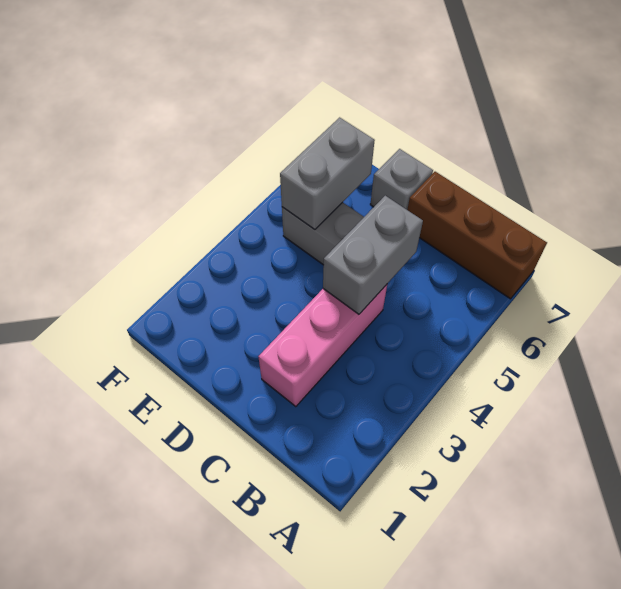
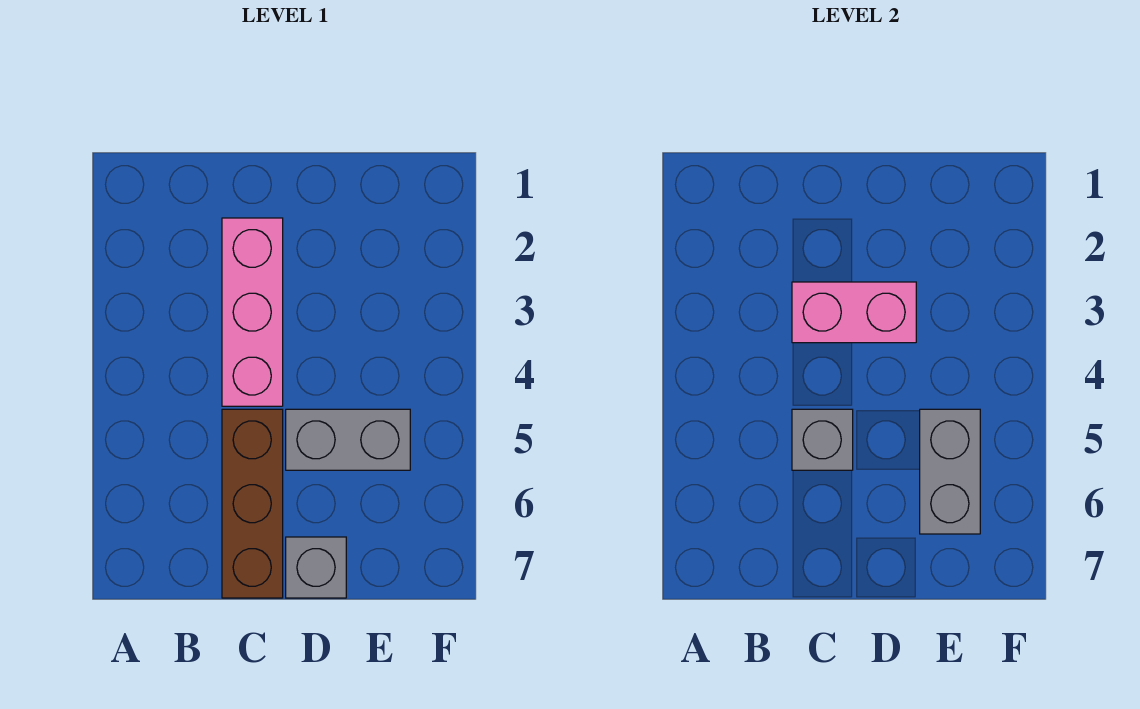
brown 1x3 brick [407,172,547,299] -> brown 1x3 brick turned to [222,409,283,598]
none -> pink 1x2 brick [792,282,916,343]
grey 1x2 brick [323,196,423,314] -> grey 1x1 brick [792,409,853,470]

